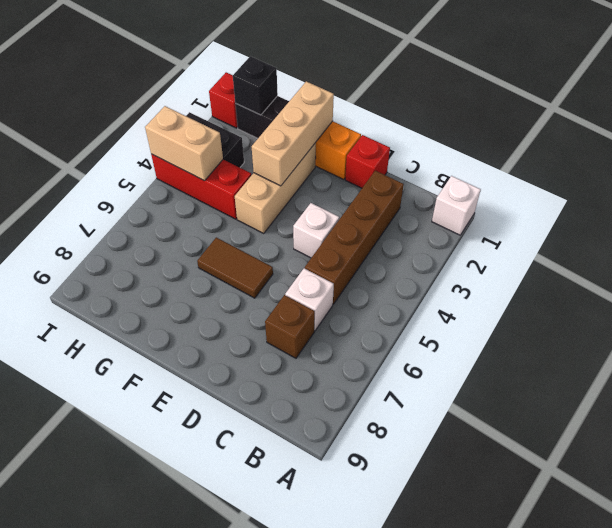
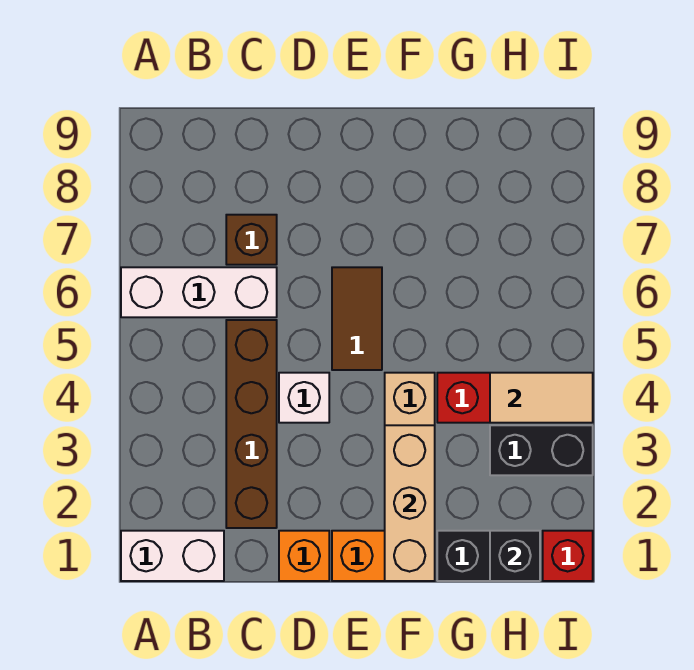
white 1x1 brick [432,176,481,235] -> white 1x2 brick [121,531,224,581]
white 1x1 brick [285,268,334,331] -> white 1x3 brick [121,267,277,317]
red 1x1 brick [345,135,390,188] -> orange 1x1 brick [279,531,329,581]
brown 1x2 tile [197,237,273,298] -> brown 1x2 tile turned to [332,267,382,370]
tan 1x2 brick [145,106,223,181] -> tan 1x2 tile [490,373,593,423]

